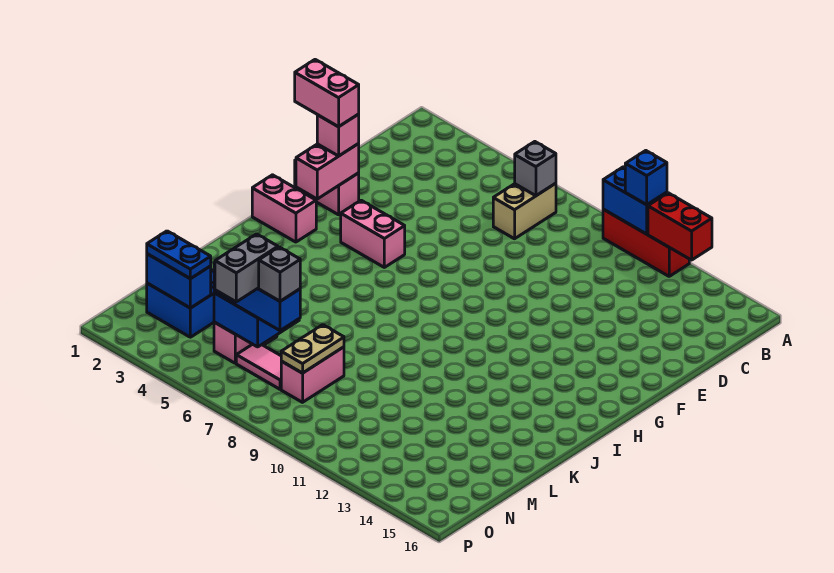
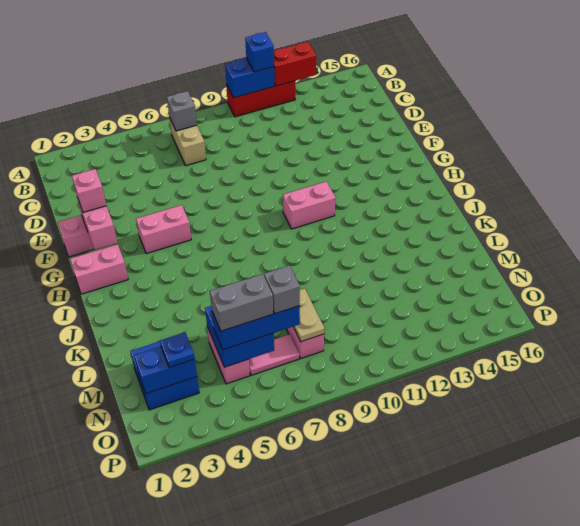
pink 1x2 brick [295,60,359,127] -> pink 1x2 brick moved to [283,181,336,229]
blue 1x2 plate [147,231,211,279] -> blue 1x1 plate [160,332,195,367]
grey 1x2 brick [215,234,278,302] -> grey 1x2 brick turned to [210,274,273,331]

